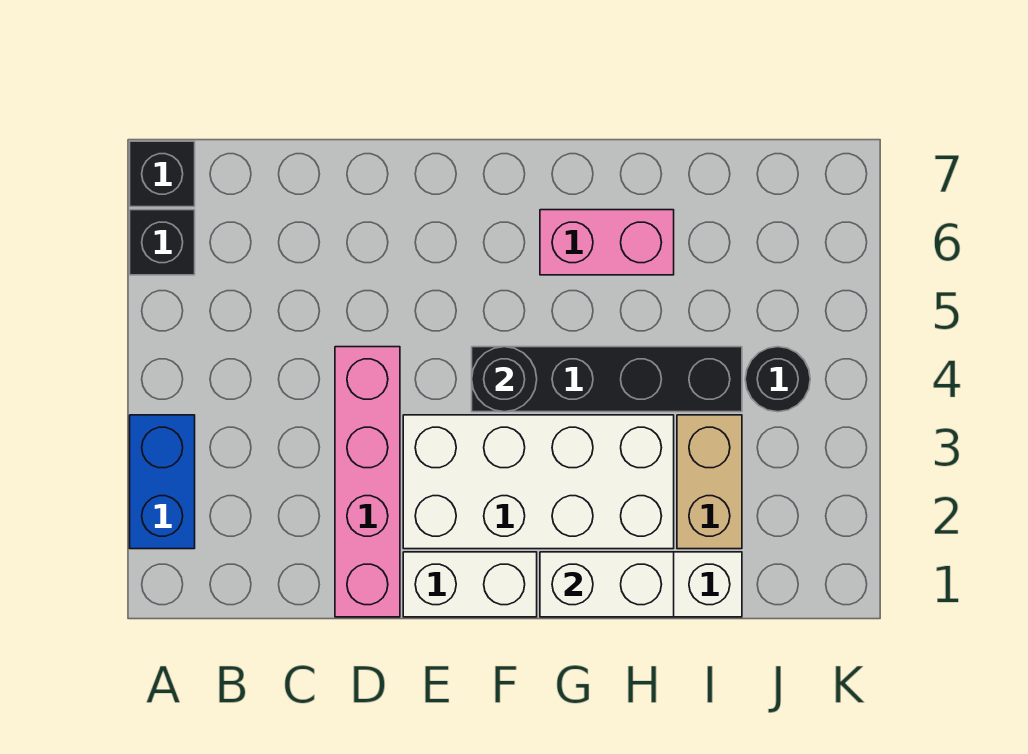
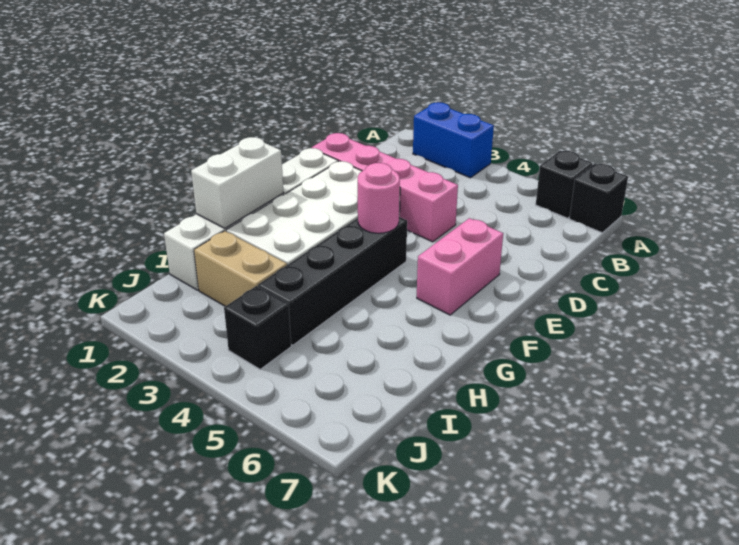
black 1x1 round brick [472,347,537,412] -> pink 1x1 round brick [358,163,400,233]
pink 1x2 brick [540,210,674,275] -> pink 1x2 brick moved to [417,218,503,315]
black 1x1 round brick [745,347,810,412] -> black 1x1 brick [224,286,291,369]

